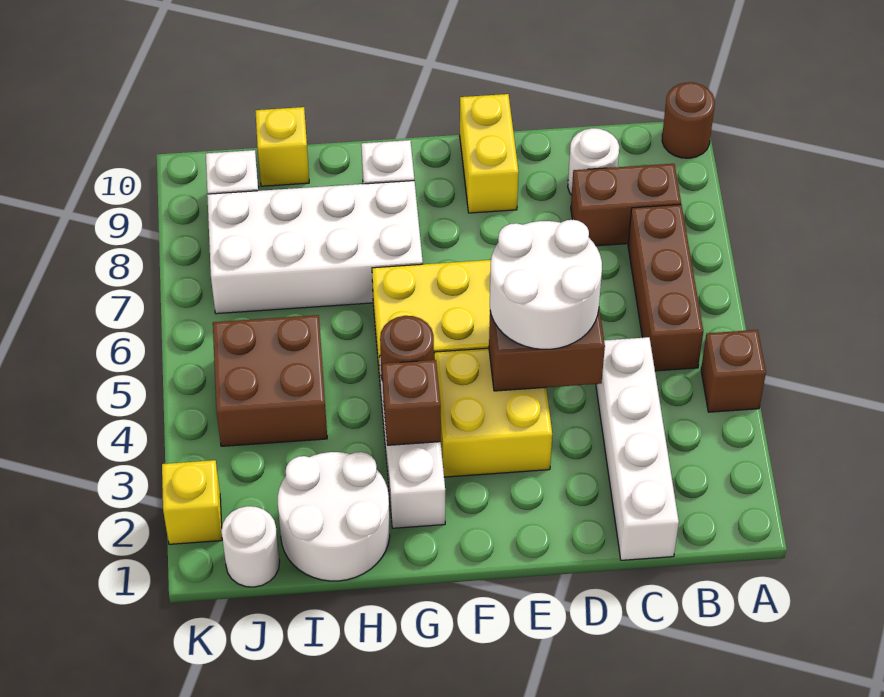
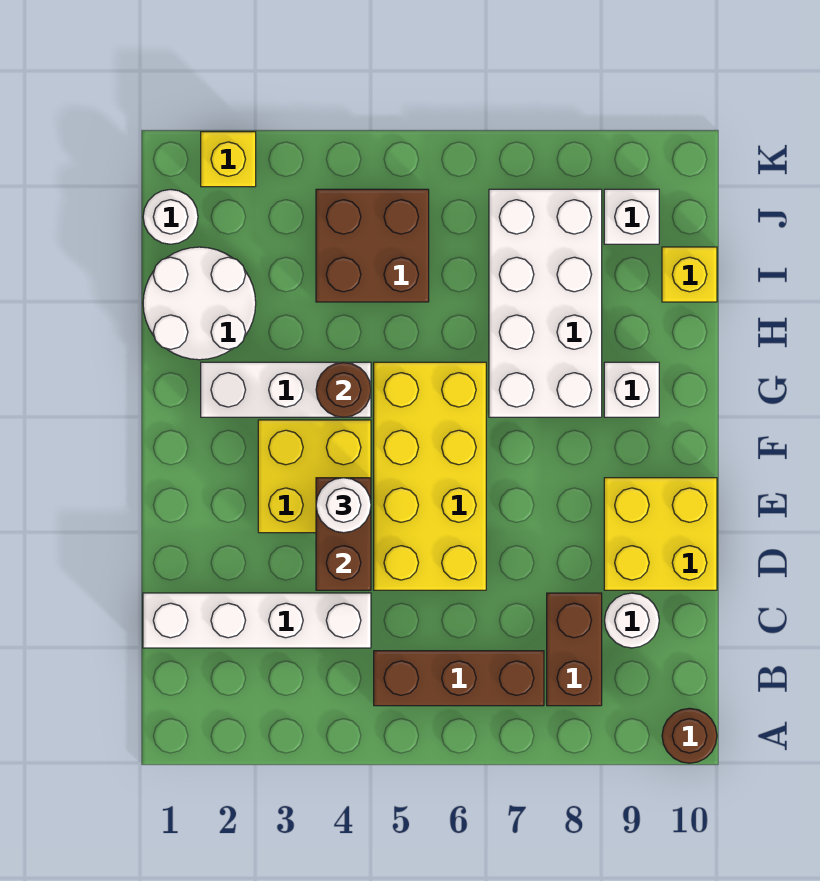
brown 1x1 brick [701,330,766,412] -> none
white 2x2 round brick [490,220,602,349] -> white 1x1 round brick [316,478,371,533]
yellow 1x2 brick [460,94,519,213] -> yellow 2x2 brick [604,478,717,590]
brown 1x1 brick [382,360,441,445] -> none

